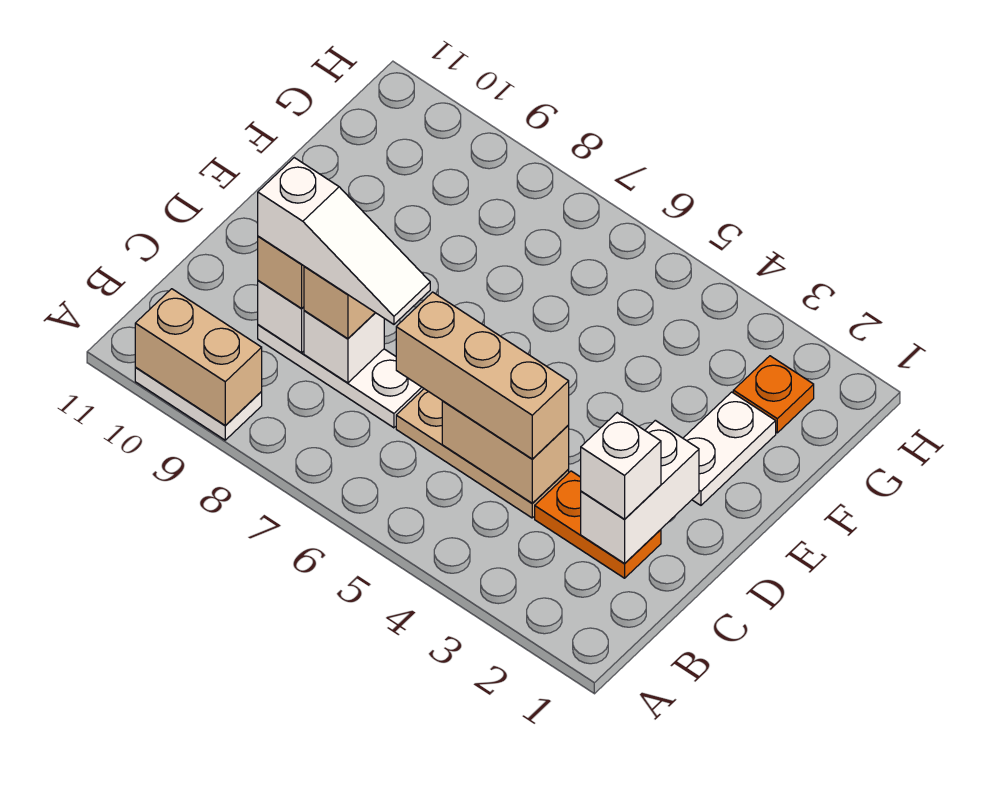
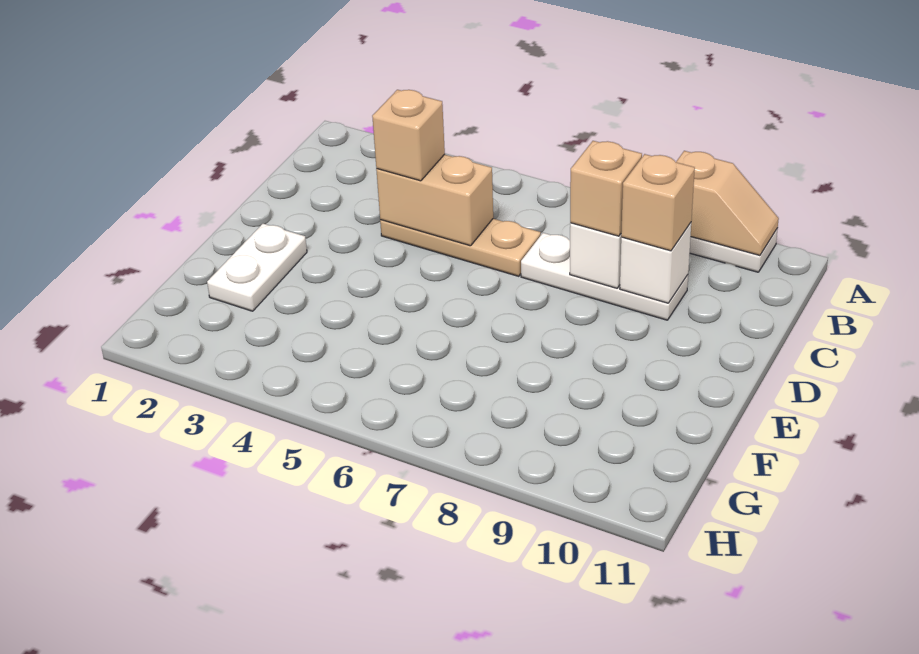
tan 1x2 brick [135,289,262,426] -> tan 1x2 slope [676,151,779,256]
orange 1x2 plate [535,471,661,578] -> none
white 1x2 brick [581,420,699,563] -> none
white 1x1 brick [581,413,661,519] -> none
tan 1x3 brick [396,292,569,459] -> tan 1x1 brick [372,90,445,181]
white 1x3 slope [258,158,430,324] -> none
orange 1x1 plate [733,356,814,433] -> none

